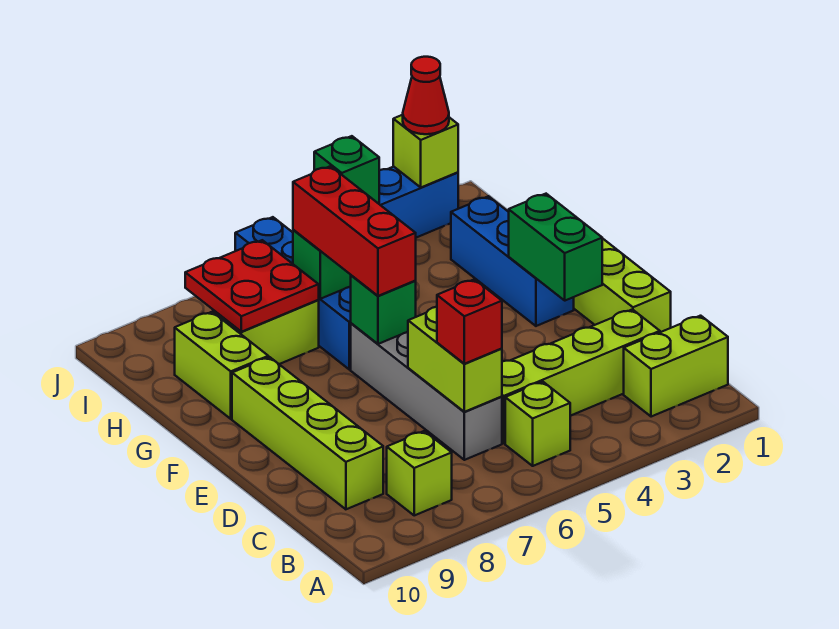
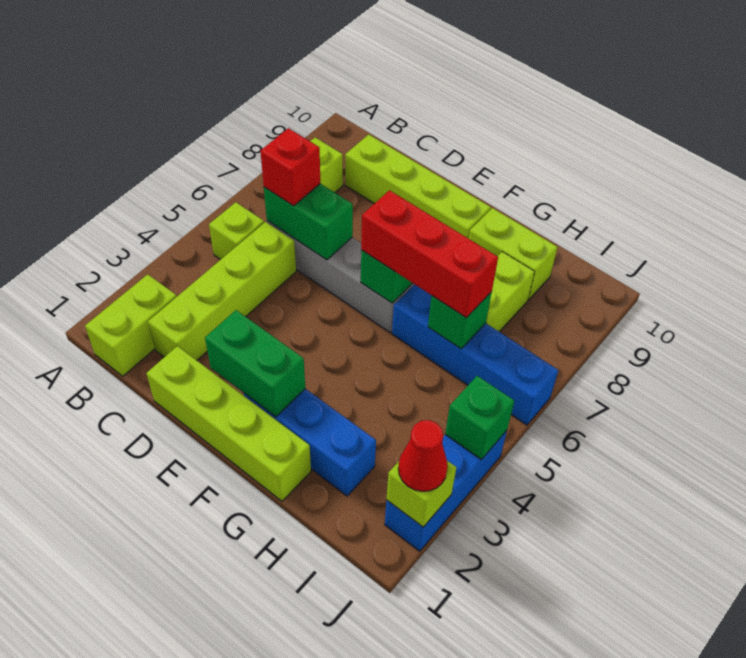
lime 1x2 brick [408,307,502,412] -> green 1x2 brick [264,184,353,260]
red 2x2 plate [185,240,319,332] -> none

